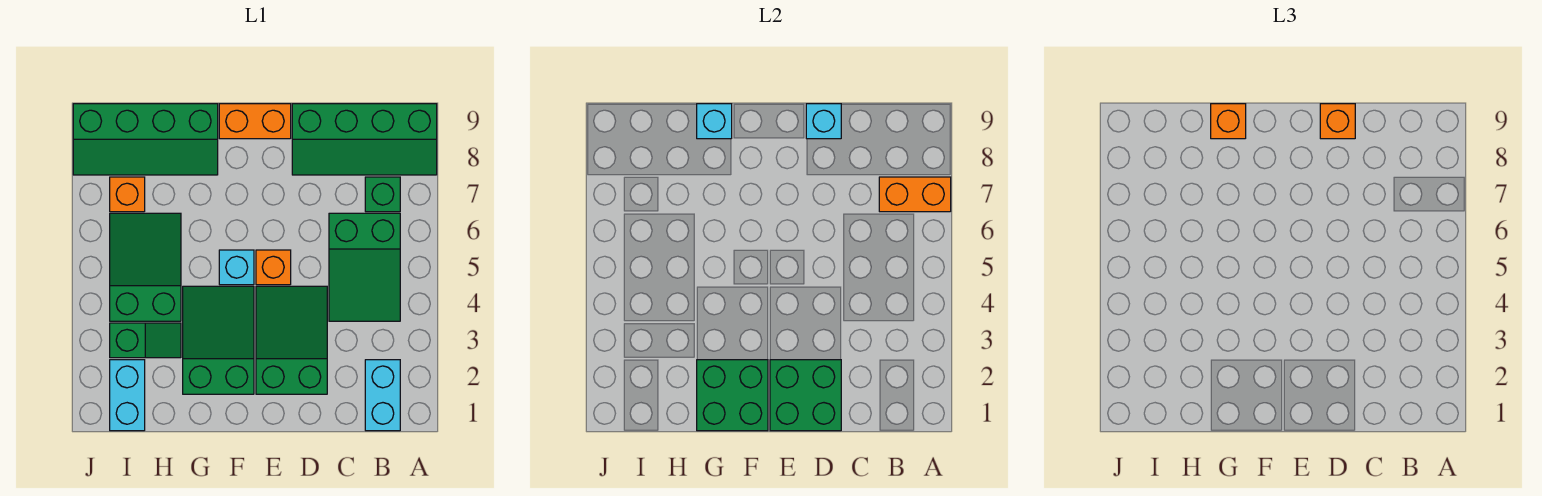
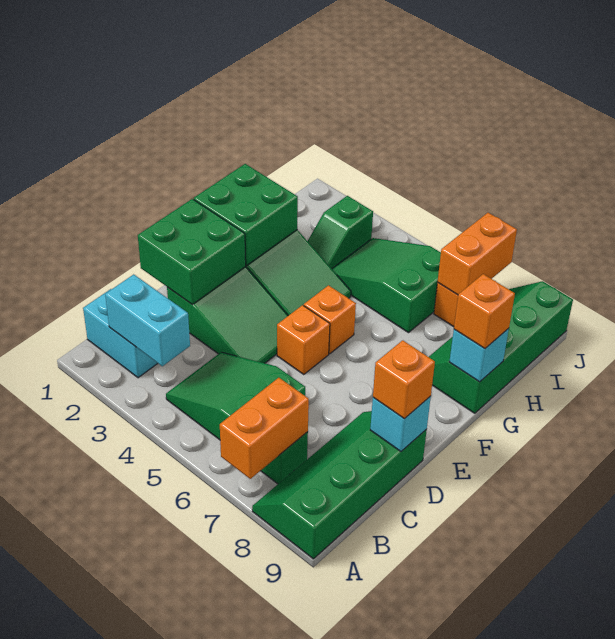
orange 1x2 brick [219,104,291,139] -> orange 1x2 brick moved to [438,213,517,295]
cyan 1x1 brick [219,250,254,285] -> orange 1x1 brick [304,285,356,354]
green 2x3 slope [110,213,181,321] -> green 2x3 slope turned to [332,238,441,333]
cyan 1x2 brick [110,360,145,431] -> cyan 1x2 brick moved to [105,274,190,366]

